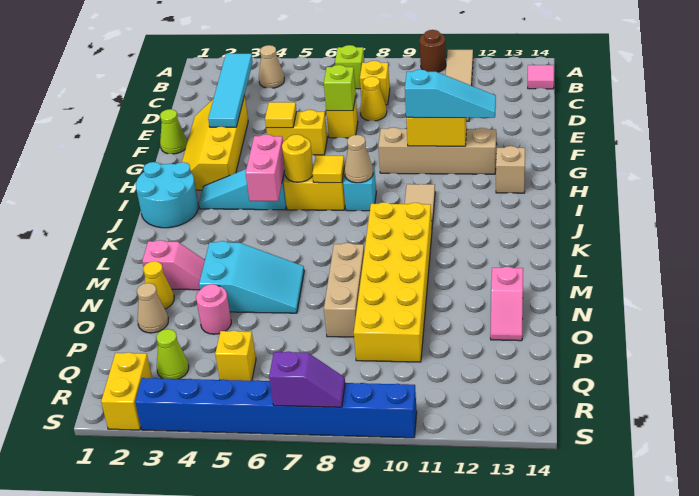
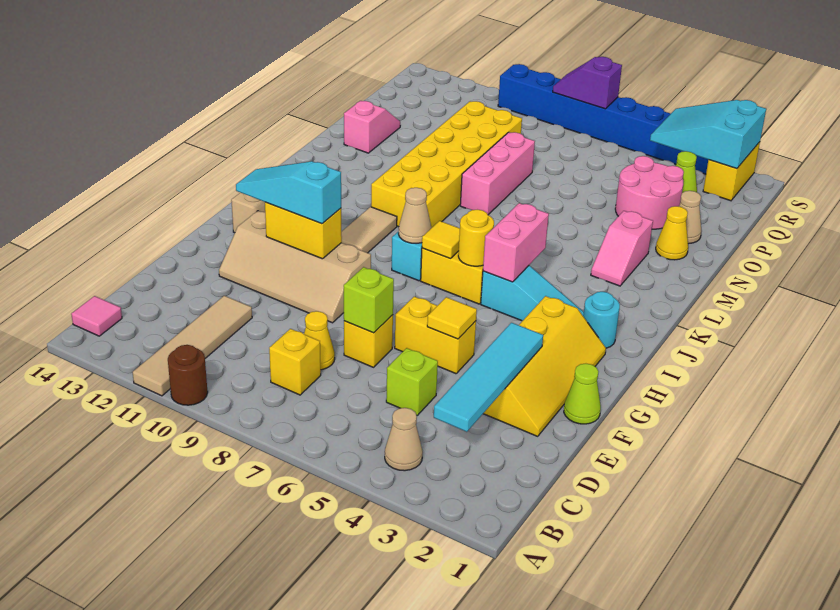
lime 1x1 brick [335,45,364,89] -> lime 1x1 brick moved to [386,348,438,415]
cyan 2x2 round brick [136,162,198,228] -> cyan 1x1 round brick [583,292,620,348]
pink 1x2 slope [142,240,205,290] -> pink 1x2 slope turned to [591,211,653,286]
cyan 2x3 slope [199,241,304,313] -> cyan 2x3 slope moved to [650,100,766,169]
tan 1x3 brick [324,243,364,337] -> pink 1x3 brick [460,132,535,215]
pink 1x1 round brick [196,284,231,334] -> pink 2x2 round brick [615,156,684,229]
yellow 1x1 brick [215,330,256,381] -> none

